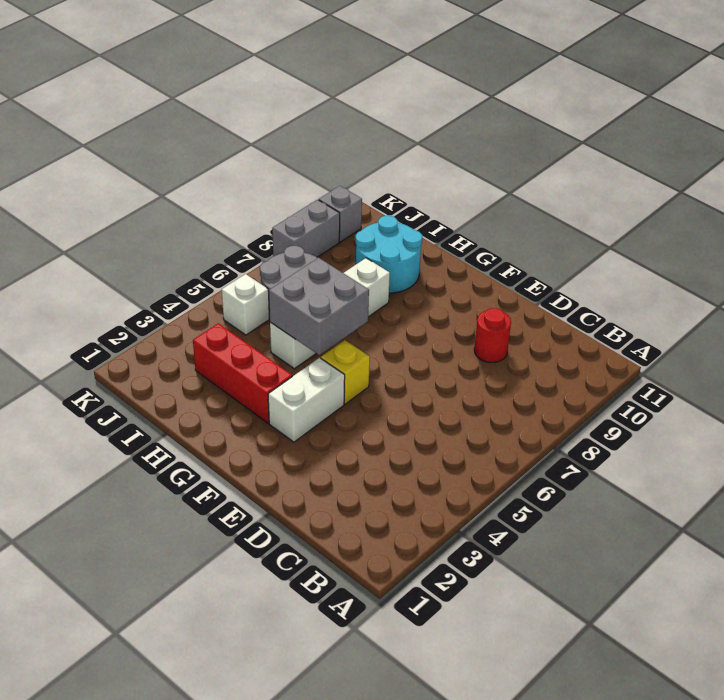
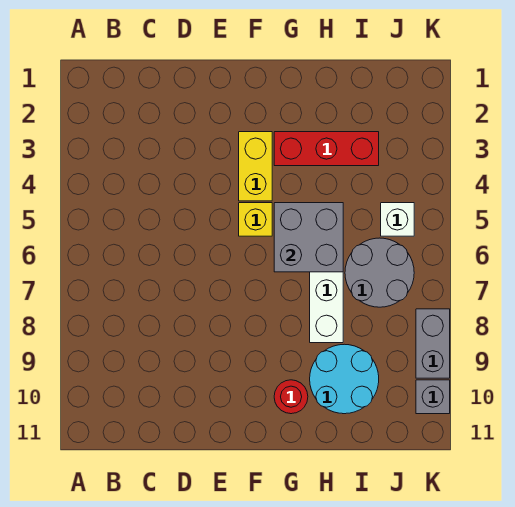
red 1x1 round brick [474,308,511,363] -> red 1x1 round brick moved to [274,380,308,414]
white 1x2 brick [268,358,345,442] -> yellow 1x2 brick [239,132,272,201]

